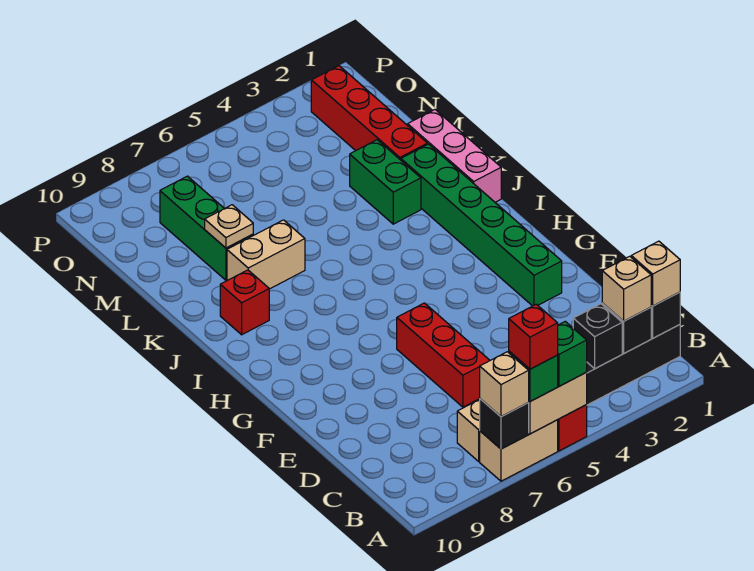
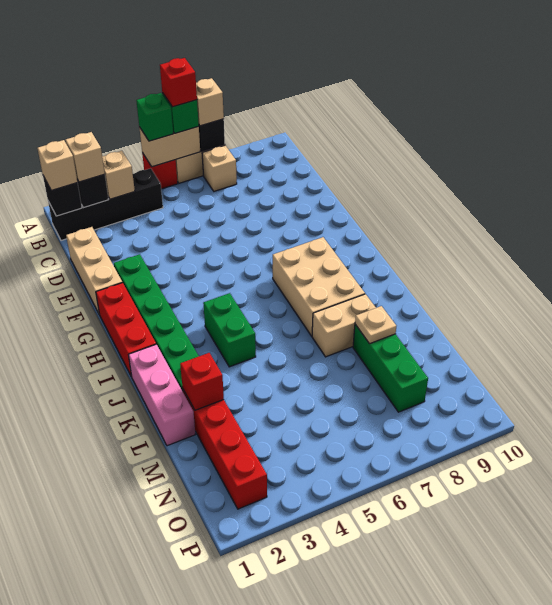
black 1x1 brick [573,304,622,369] -> tan 1x1 brick [102,151,135,199]
none -> tan 1x3 brick [66,227,122,315]
red 1x3 brick [397,303,490,407] -> red 1x3 brick moved to [96,283,156,377]
none -> tan 2x3 brick [273,237,365,336]
red 1x1 brick [220,270,269,335] -> red 1x1 brick moved to [180,353,224,410]
green 1x2 brick [350,140,421,224] -> green 1x2 brick moved to [203,293,256,367]

